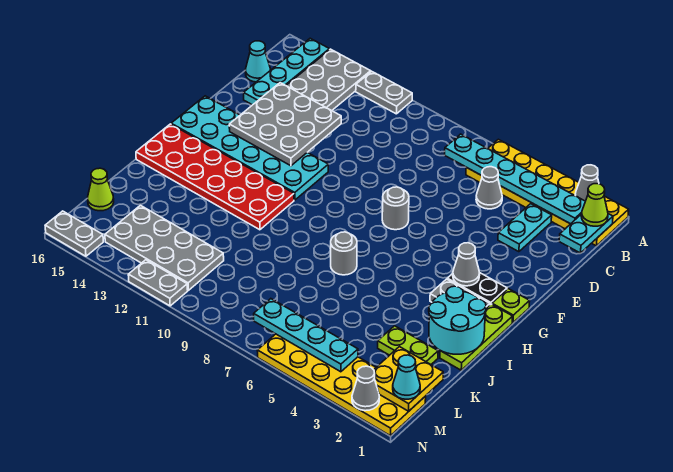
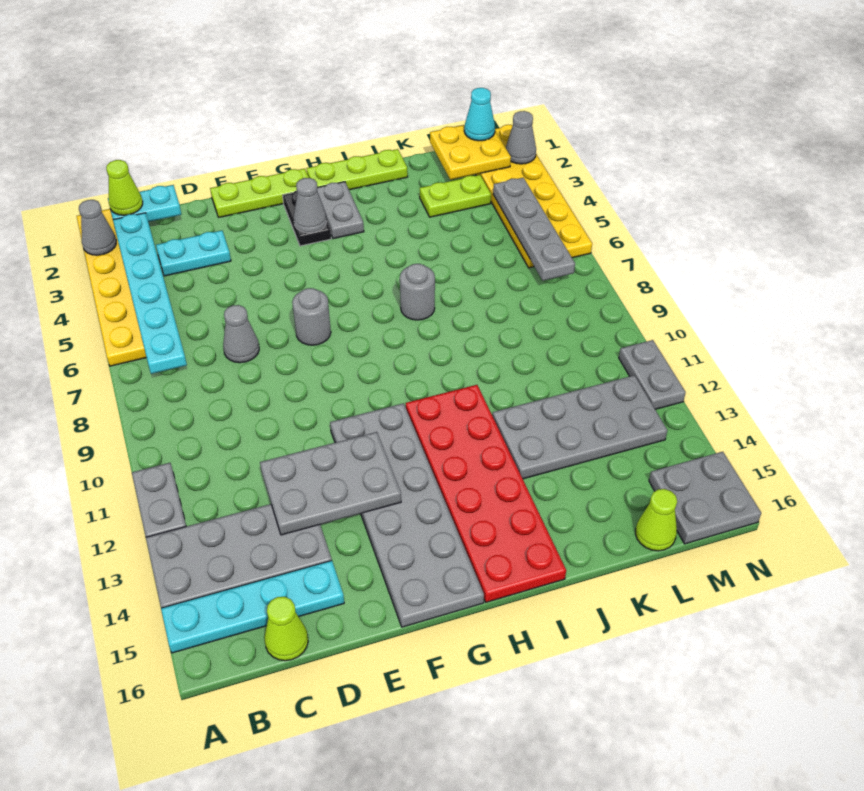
grey 1x1 cone [476,167,502,209] -> grey 1x1 cone moved to [223,305,259,363]
cyan 1x1 cone [245,41,270,82] -> lime 1x1 cone [264,597,308,661]
grey 3x3 plate [229,83,341,166] -> grey 2x3 plate [260,432,401,535]
cyan 2x6 plate [171,96,328,200] -> grey 2x6 plate [330,403,484,627]
lime 1x1 plate [492,289,530,323] -> lime 1x3 plate [210,169,309,217]
cyan 2x2 round brick [429,286,486,354] -> none
lime 1x2 plate [378,326,438,364] -> lime 1x2 plate turned to [420,175,491,217]
grey 2x4 plate [105,205,224,290] -> grey 2x4 plate turned to [492,375,667,479]
cyan 1x4 plate [254,299,358,372] -> grey 1x4 plate [493,178,575,281]
grey 1x2 plate [45,211,103,256] -> grey 2x2 plate [649,452,761,544]

